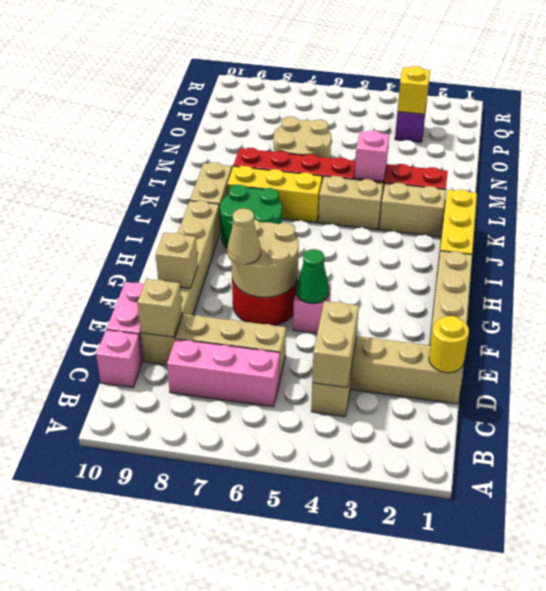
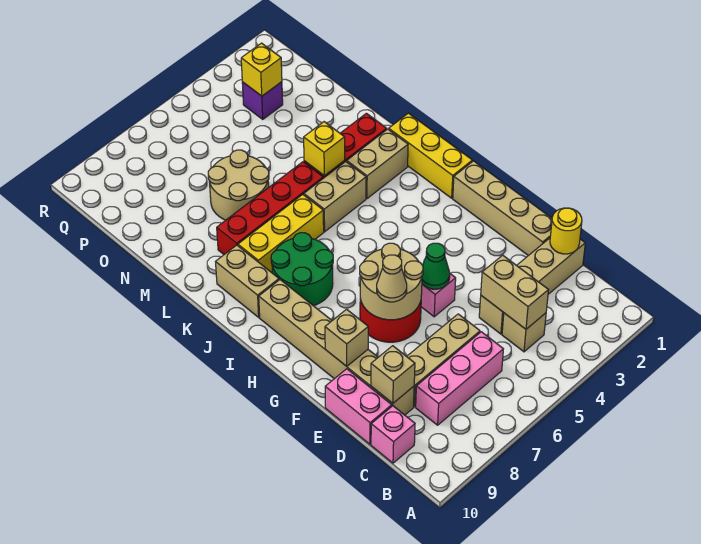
pink 1x1 brick [354,130,389,181] -> yellow 1x1 brick [304,122,345,176]

